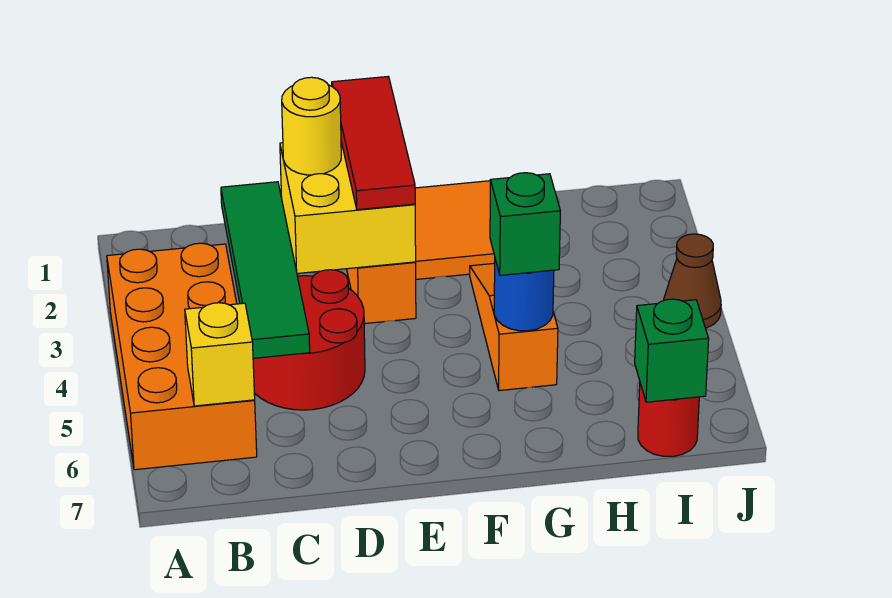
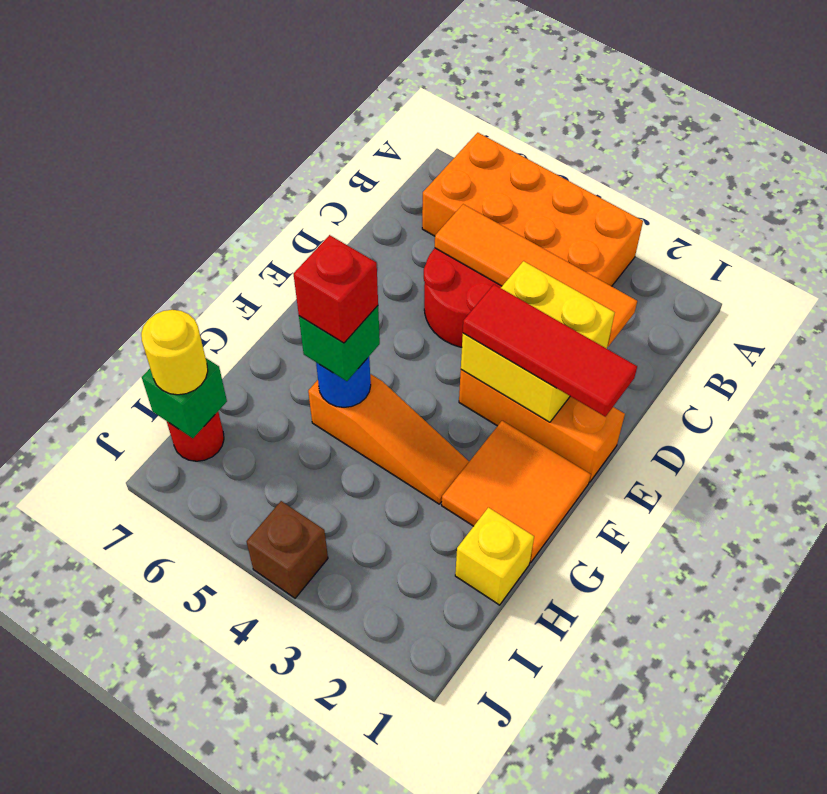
yellow 1x1 brick [185,303,255,406] -> yellow 1x1 brick moved to [455,507,534,605]
green 1x4 tile [221,182,310,358] -> orange 1x4 tile [435,204,637,347]
yellow 1x1 round brick [282,77,341,175] -> yellow 1x1 round brick moved to [141,310,208,395]
none -> red 1x1 brick [294,235,378,343]
brown 1x1 cone [664,234,721,328] -> brown 1x1 brick [247,501,328,598]

